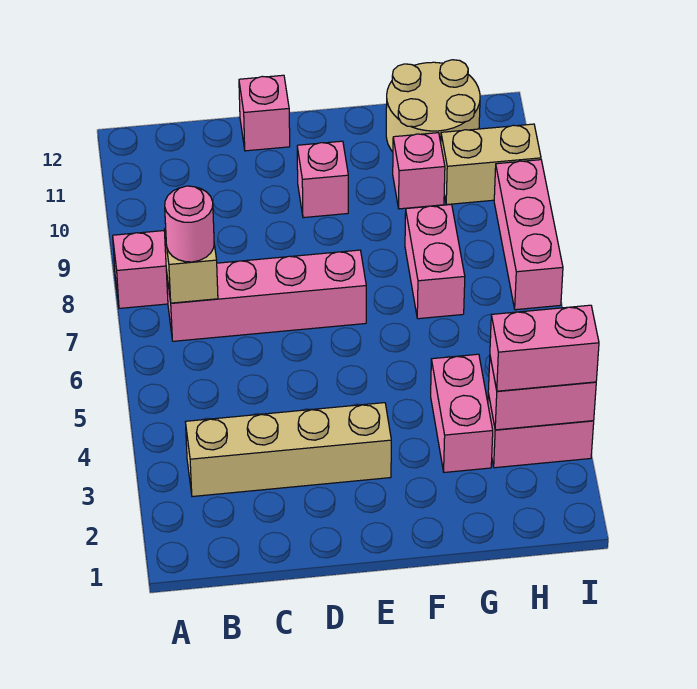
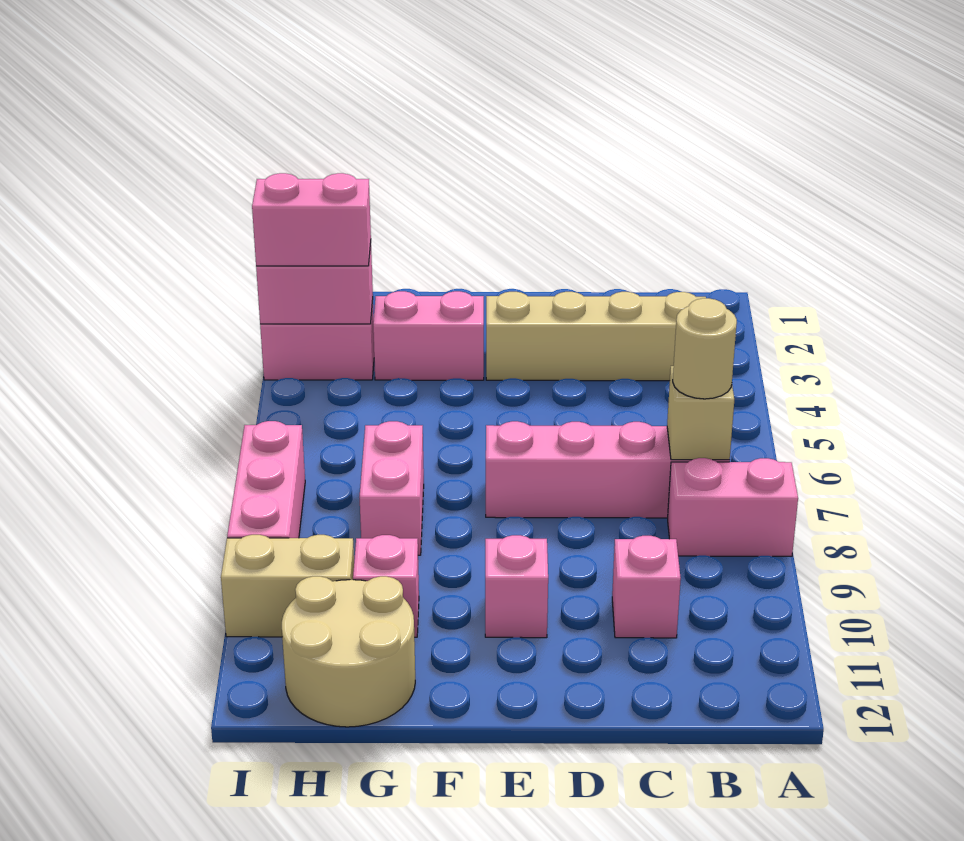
pink 1x1 round brick [165,186,214,262] -> tan 1x1 round brick [673,298,737,399]
pink 1x1 brick [239,75,290,151] -> pink 1x1 brick moved to [612,536,681,638]
pink 1x2 brick [431,354,493,472] -> pink 1x2 brick turned to [373,291,484,380]

